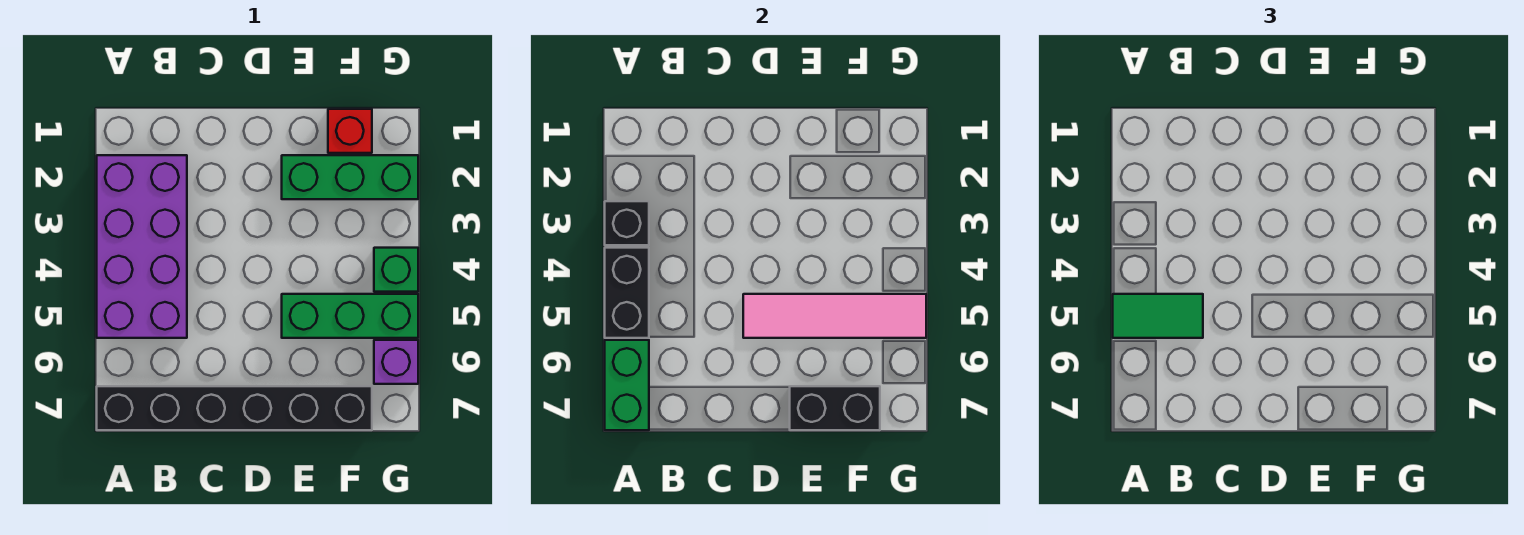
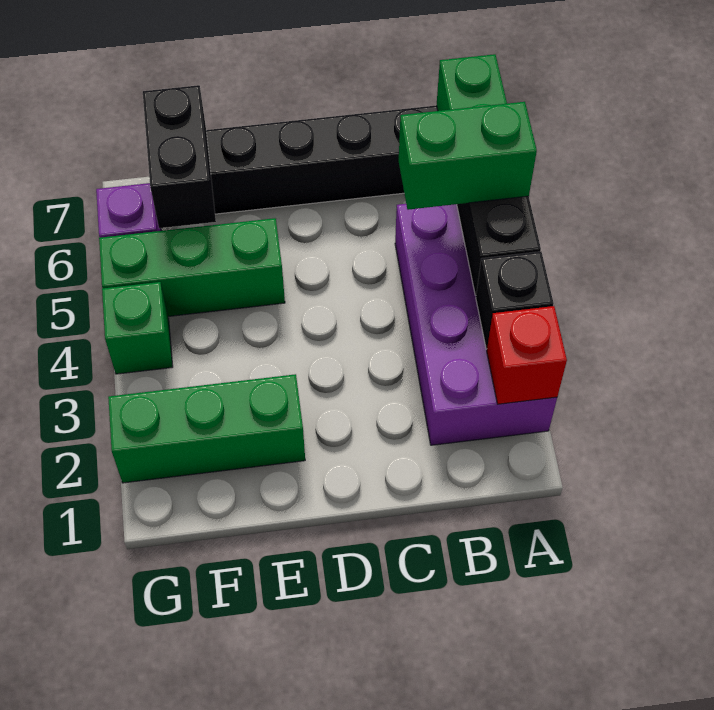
green 1x2 tile [1113,294,1203,338] -> green 1x2 brick [399,102,537,210]
pink 1x4 tile [743,294,926,338] -> none
black 1x2 brick [790,386,880,430] -> black 1x2 brick turned to [143,85,216,228]
red 1x1 brick [328,109,372,153] -> red 1x1 brick moved to [487,306,567,404]

